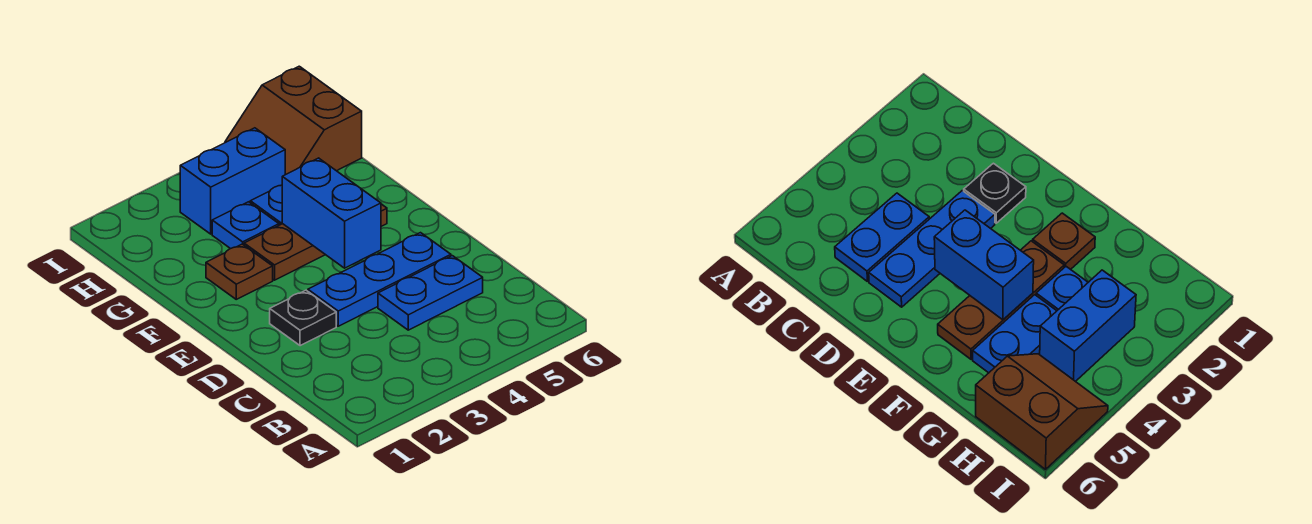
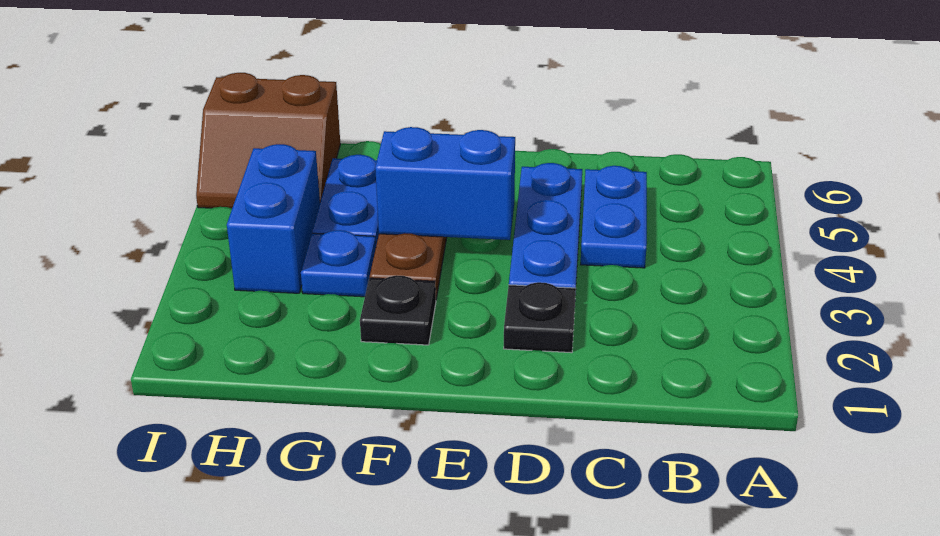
brown 1x1 plate [206,244,273,299] -> black 1x1 plate [360,275,436,345]

